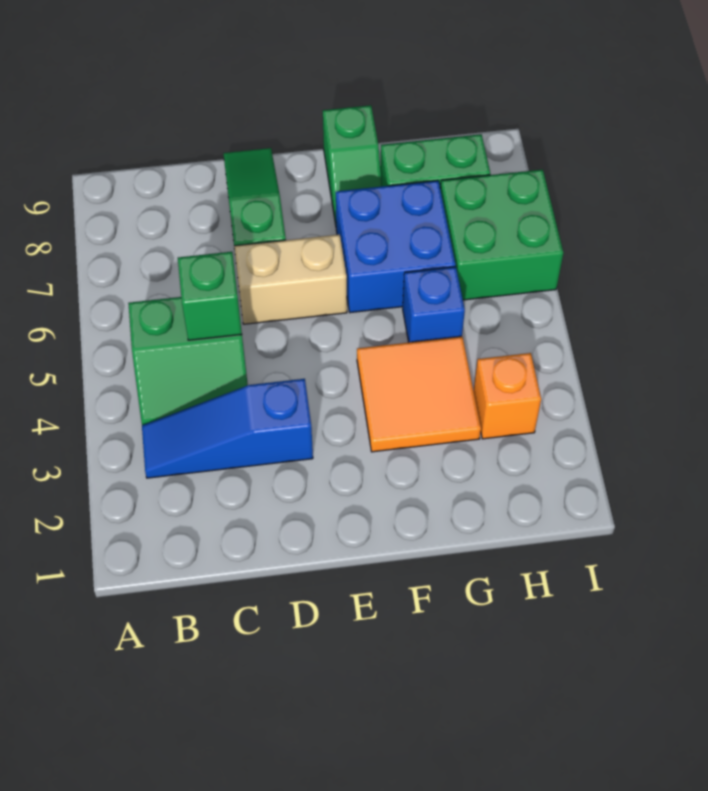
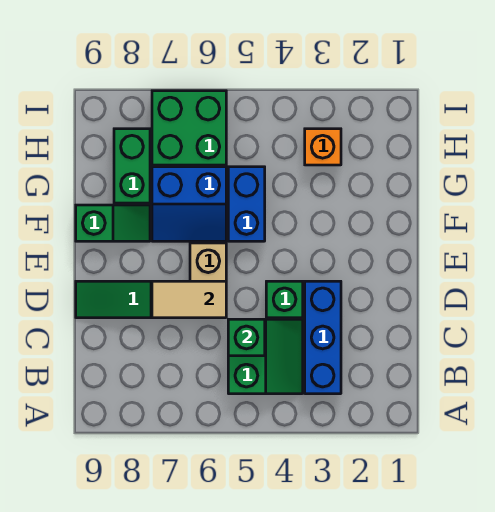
blue 1x3 slope [142,379,313,478] -> blue 1x3 brick [305,281,341,394]
none -> green 1x1 brick [266,281,303,318]
none -> tan 1x2 tile [152,281,226,318]
orange 2x2 tile [357,337,481,452] -> none
blue 2x2 brick [336,181,456,313] -> blue 2x2 slope [152,167,226,241]
blue 1x1 brick [403,267,465,342] -> blue 1x2 brick [228,167,265,241]

